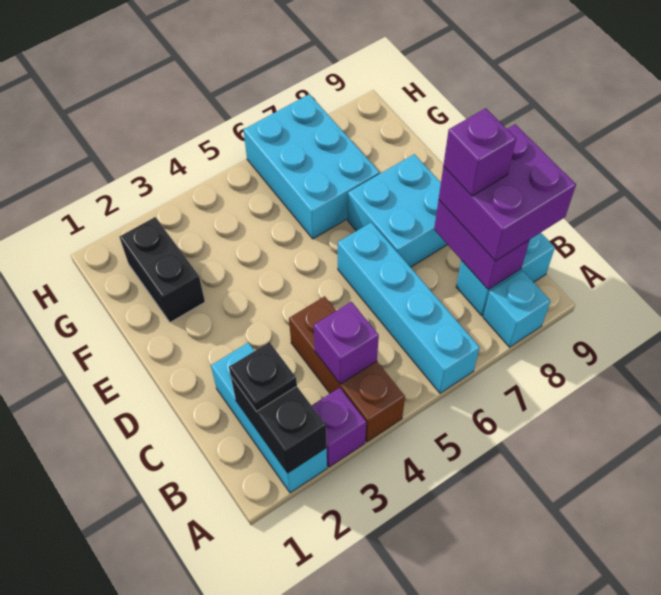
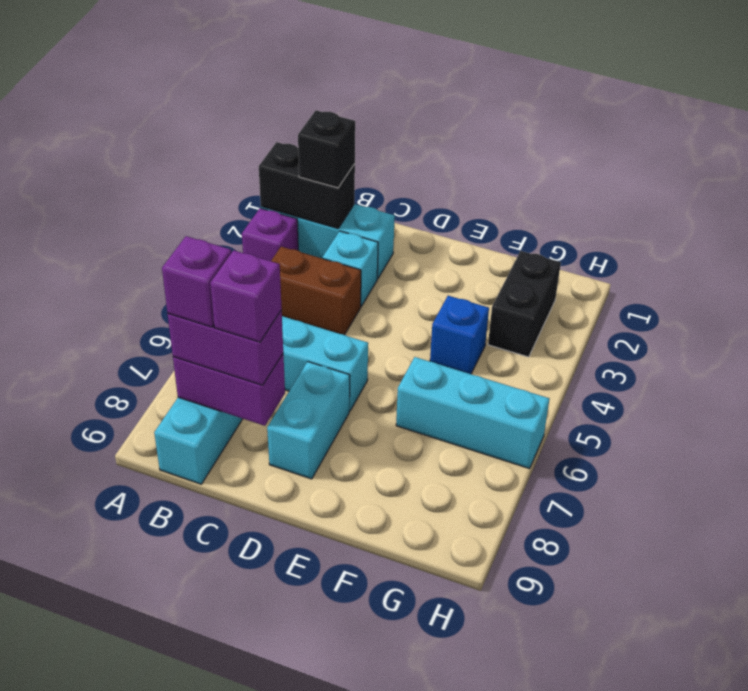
brown 1x3 brick [289,296,405,442] -> brown 1x2 brick [271,247,361,335]
cyan 1x1 brick [483,271,550,347] -> cyan 1x1 brick moved to [323,231,378,306]
black 1x1 plate [229,342,297,412] -> black 1x1 brick [298,110,355,188]
purple 1x1 brick [314,302,379,384] -> purple 1x1 brick moved to [162,236,231,327]
purple 2x2 brick [439,124,576,261] -> purple 1x2 brick [168,310,283,385]
cyan 2x2 brick [348,154,447,267] -> cyan 1x2 brick [267,362,350,479]
black 1x2 brick [120,217,205,322] -> black 1x2 brick turned to [488,251,561,357]
none -> blue 1x1 brick [430,296,489,374]
cyan 2x3 brick [243,94,380,239] -> cyan 1x3 brick [396,357,549,469]

